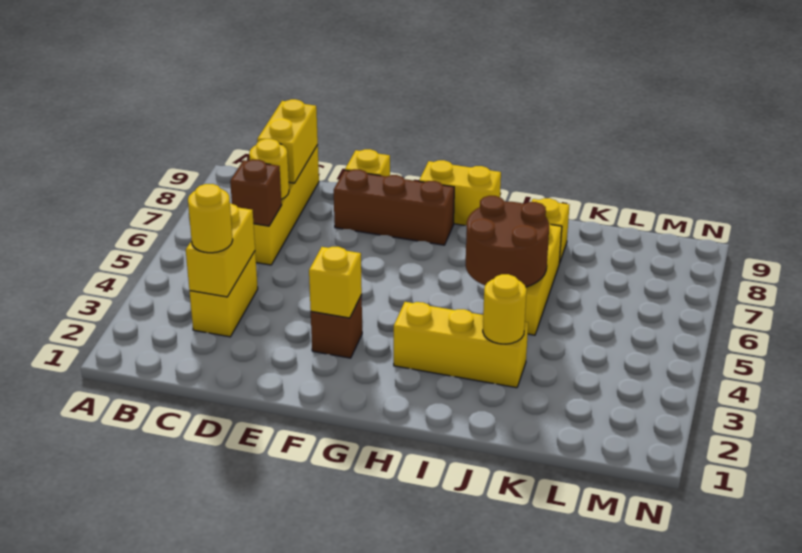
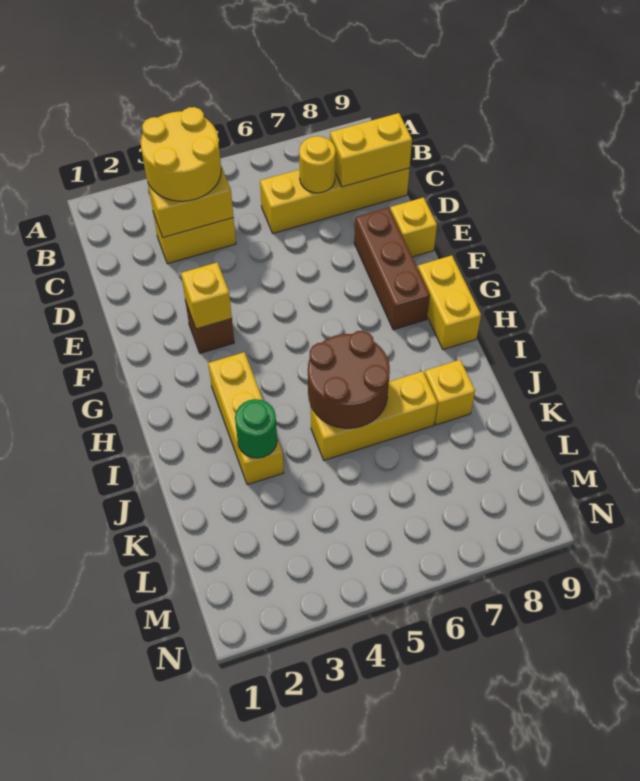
yellow 1x1 round brick [188,184,233,253] -> yellow 2x2 round brick [141,107,221,201]
brown 1x1 brick [230,160,282,226] -> none
yellow 1x1 round brick [483,274,527,344] -> green 1x1 round brick [235,399,277,458]

